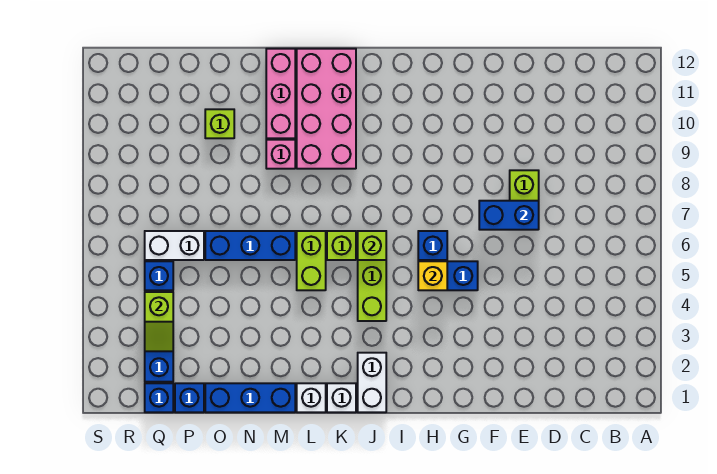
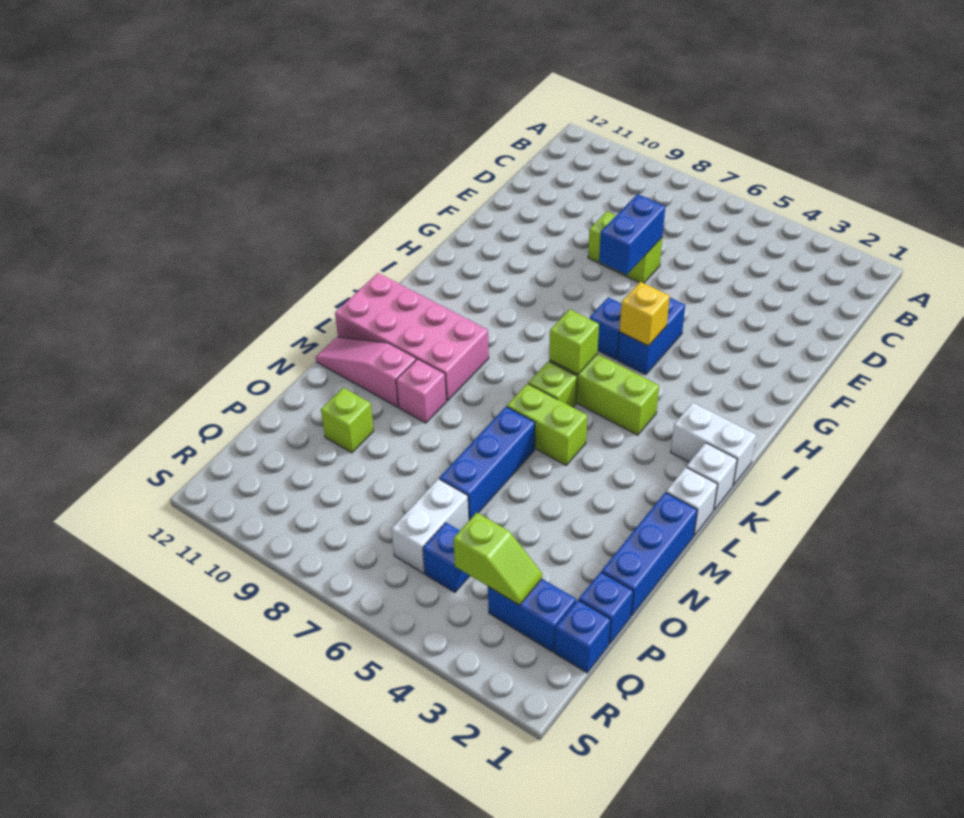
pink 1x3 brick [266,49,295,138] -> pink 1x3 slope [316,337,416,407]

